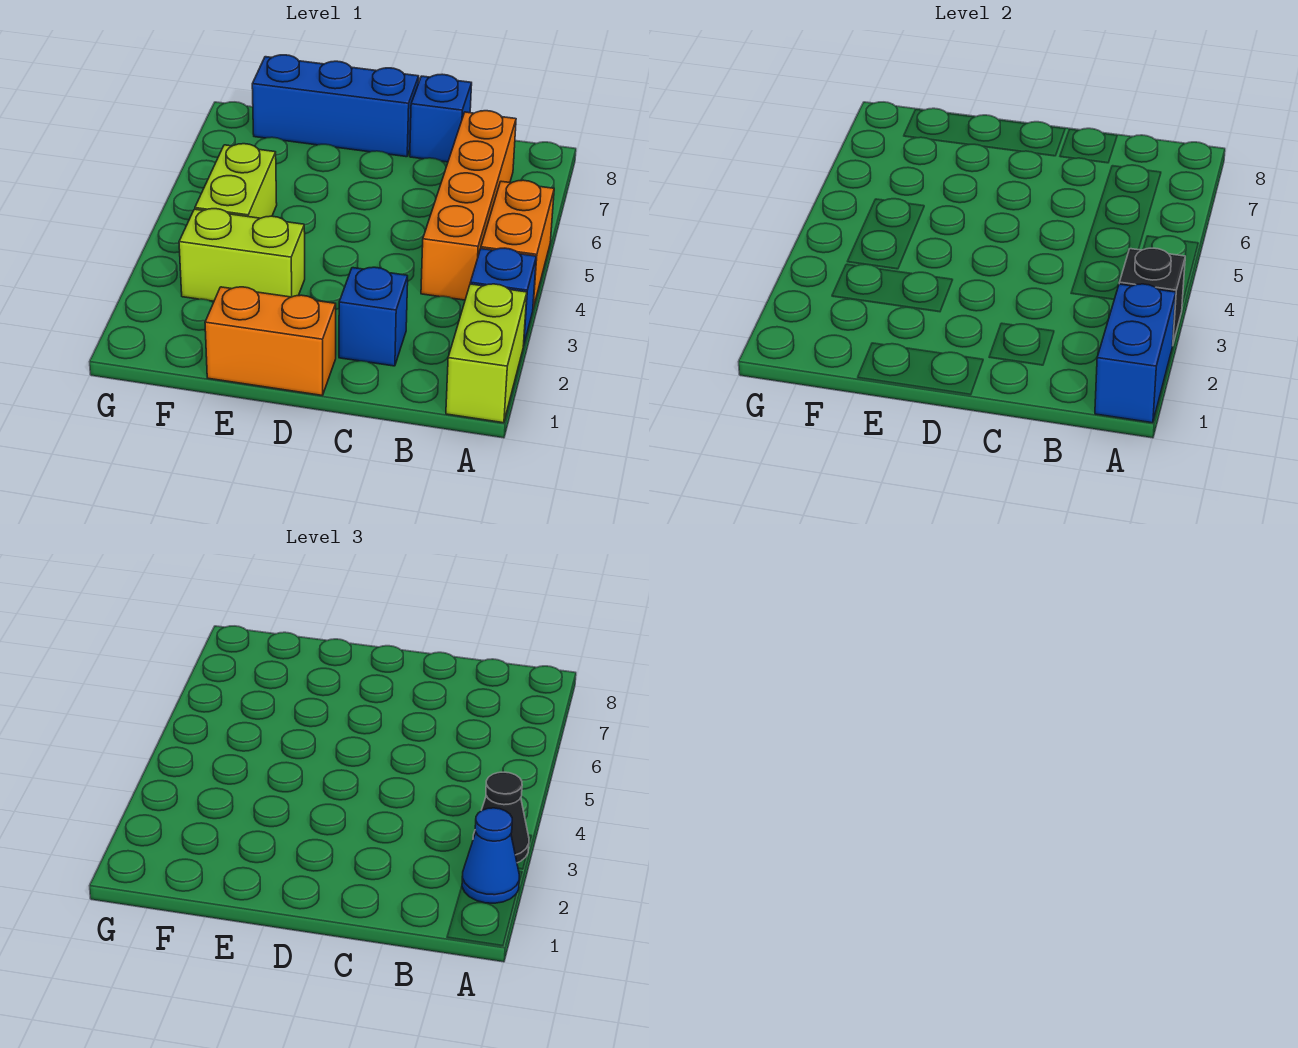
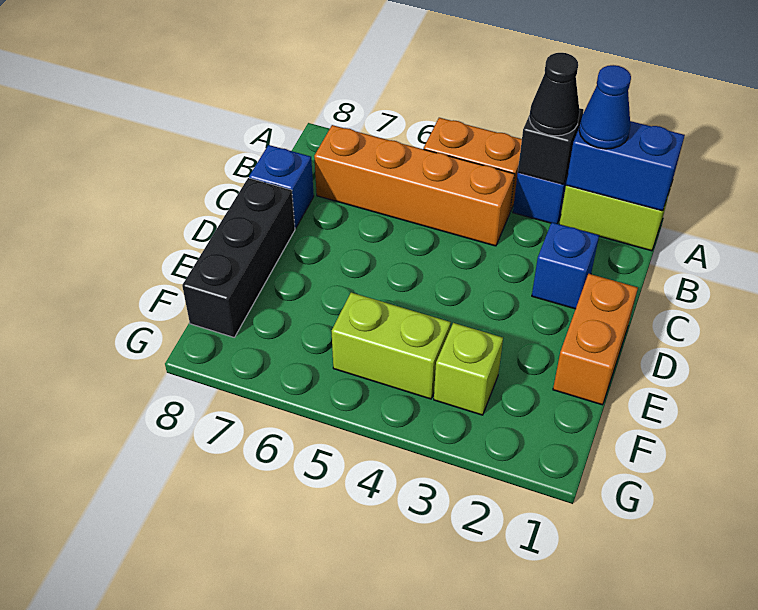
blue 1x3 brick [252,55,419,157] -> black 1x3 brick [182,178,295,337]
lime 1x2 brick [179,209,305,301] -> lime 1x1 brick [434,323,503,415]

